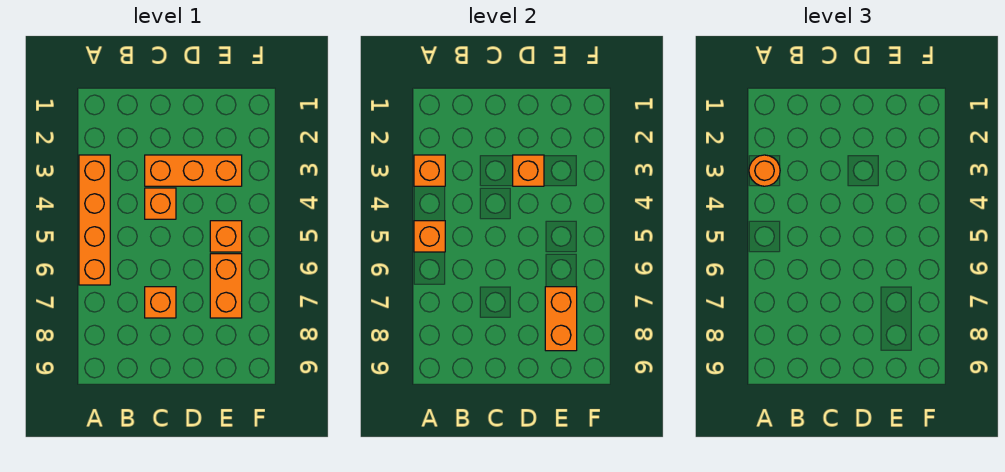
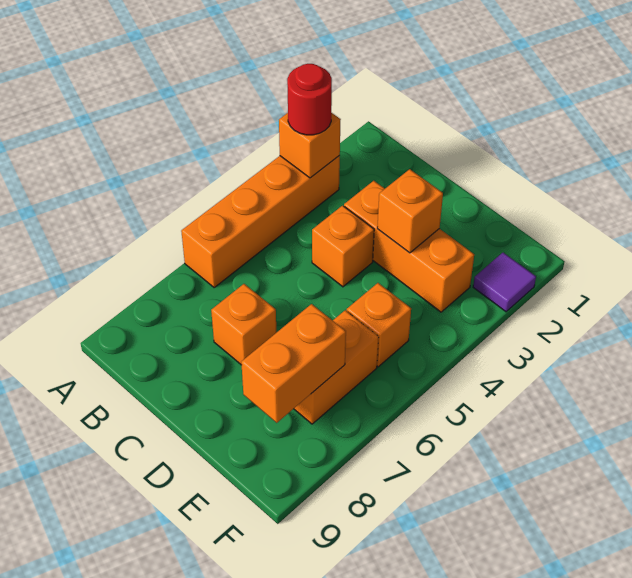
orange 1x1 round brick [749,155,780,186] -> red 1x1 round brick [287,64,332,135]
orange 1x1 brick [414,221,445,252] -> none
none -> purple 1x1 tile [473,253,536,312]

